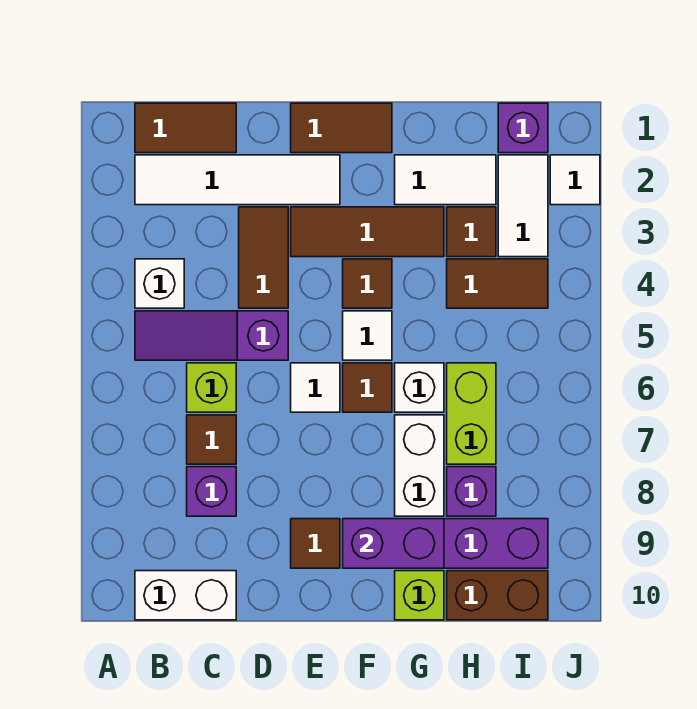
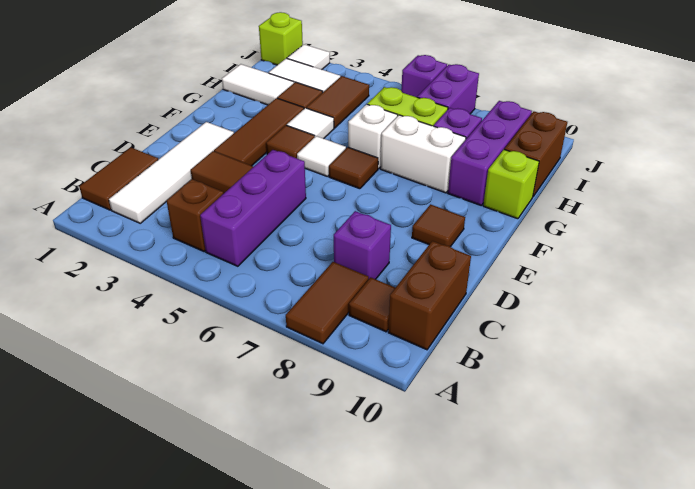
white 1x1 brick [135,259,184,308] -> brown 1x1 brick [167,179,224,251]
purple 1x3 slope [135,311,288,360] -> purple 1x3 brick [200,150,306,266]
white 1x2 brick [135,571,236,620] -> brown 1x2 brick [388,241,471,350]
lime 1x1 brick [187,363,236,412] -> lime 1x1 brick moved to [259,12,303,65]
brown 1x1 tile [187,415,236,464] -> brown 1x1 tile moved to [349,277,395,332]
brown 1x2 tile [291,103,392,153] -> brown 1x2 tile moved to [286,262,369,344]
white 1x1 tile [291,363,340,412] -> white 1x1 tile moved to [287,108,334,139]
purple 1x2 brick [343,519,444,568] -> purple 1x2 brick moved to [417,64,479,114]
white 1x2 tile [395,155,496,205] -> white 1x2 tile turned to [222,64,294,105]
purple 1x1 brick [498,103,548,153] -> purple 1x1 brick moved to [401,55,447,97]

